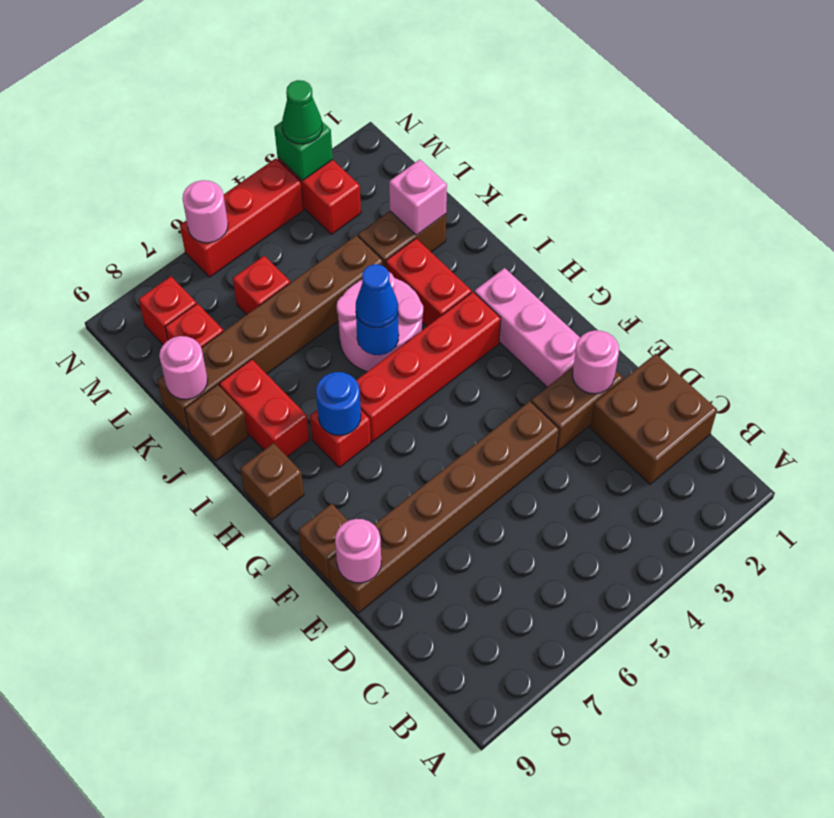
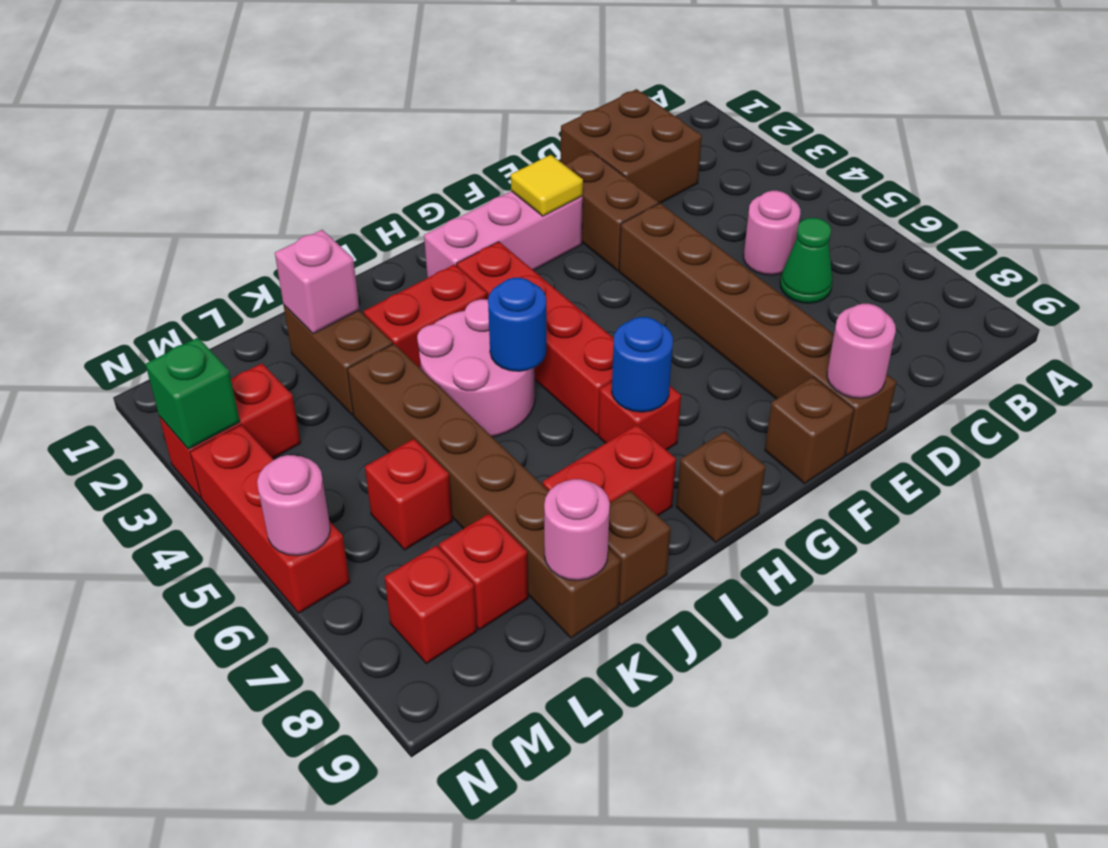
pink 1x1 round brick [573,330,619,394] -> pink 1x1 round brick moved to [744,191,800,275]
none -> yellow 1x1 tile [511,155,583,216]
blue 1x1 cone [356,264,398,328] -> none
green 1x1 cone [282,80,322,144] -> green 1x1 cone moved to [780,218,832,303]

